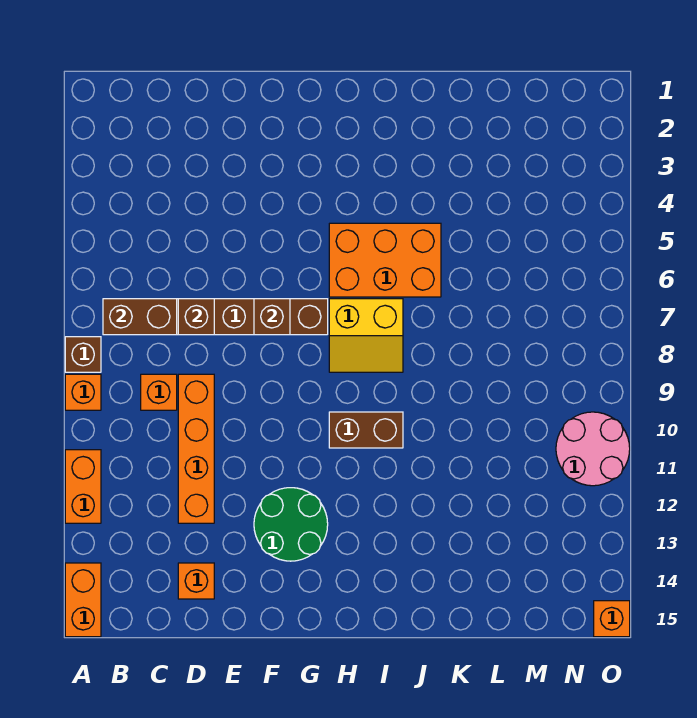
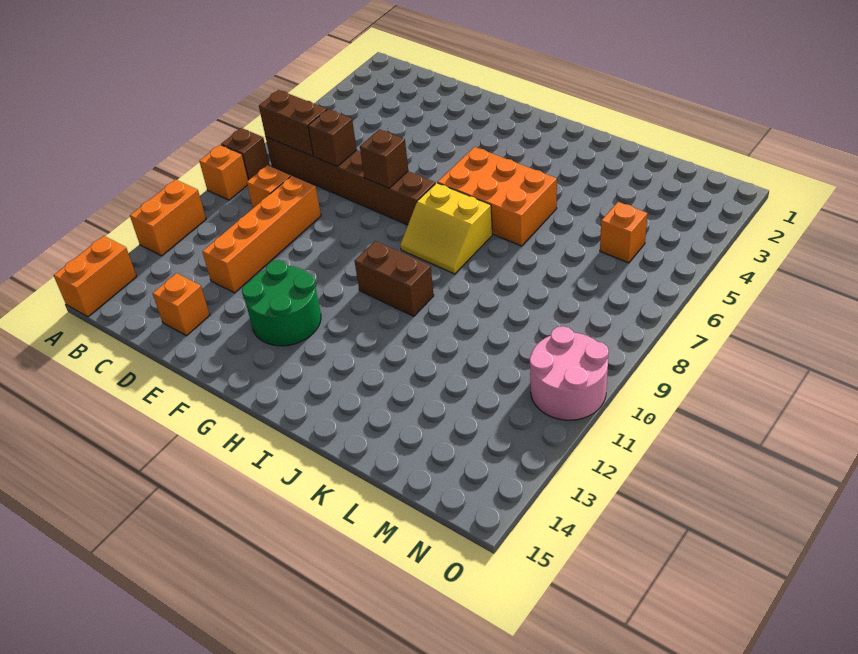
orange 1x1 brick [594,601,630,637] -> orange 1x1 brick moved to [600,202,648,263]

